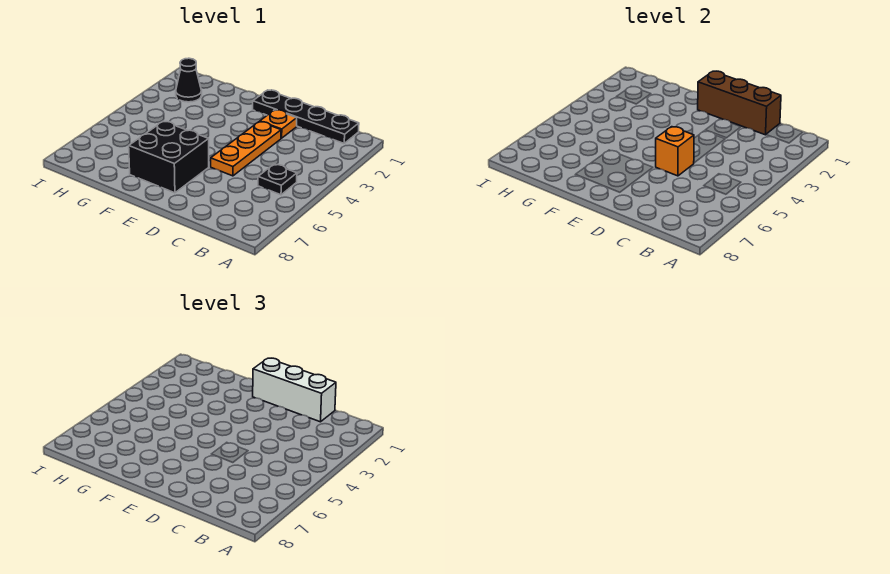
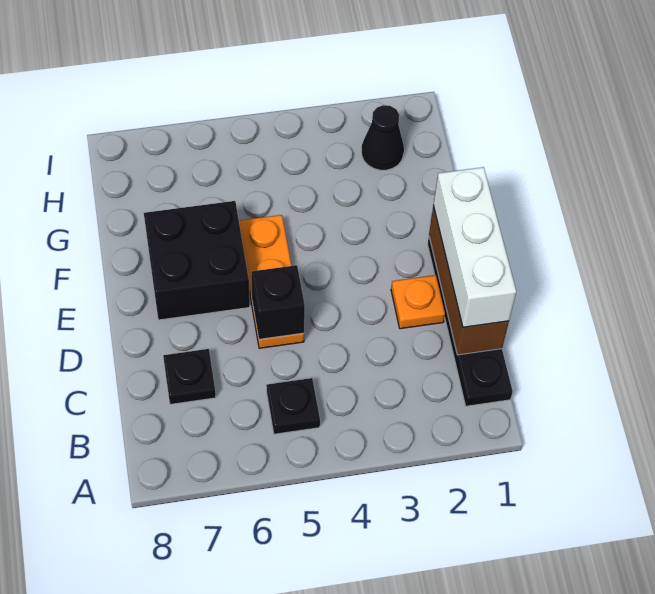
none -> black 1x1 plate [163,349,216,404]
orange 1x3 plate [211,122,281,176] -> orange 1x3 plate turned to [239,215,304,348]
orange 1x1 brick [656,127,694,176] -> black 1x1 brick [251,265,305,339]

